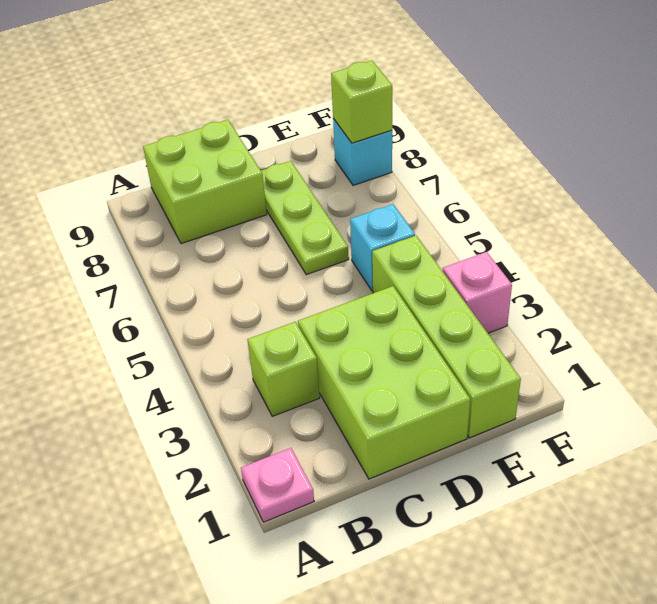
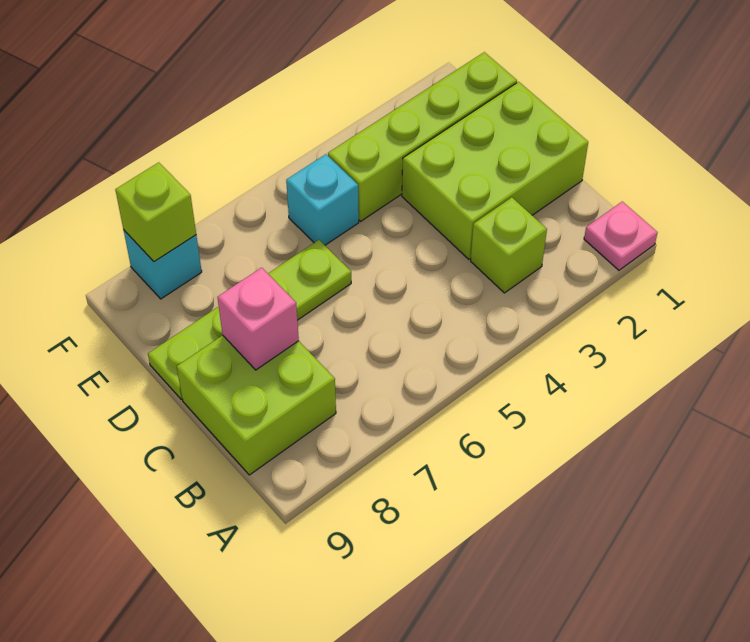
lime 1x3 plate [261,161,349,275] -> lime 1x4 plate [148,240,351,399]
pink 1x1 brick [443,252,512,333] -> pink 1x1 brick moved to [218,268,299,370]

